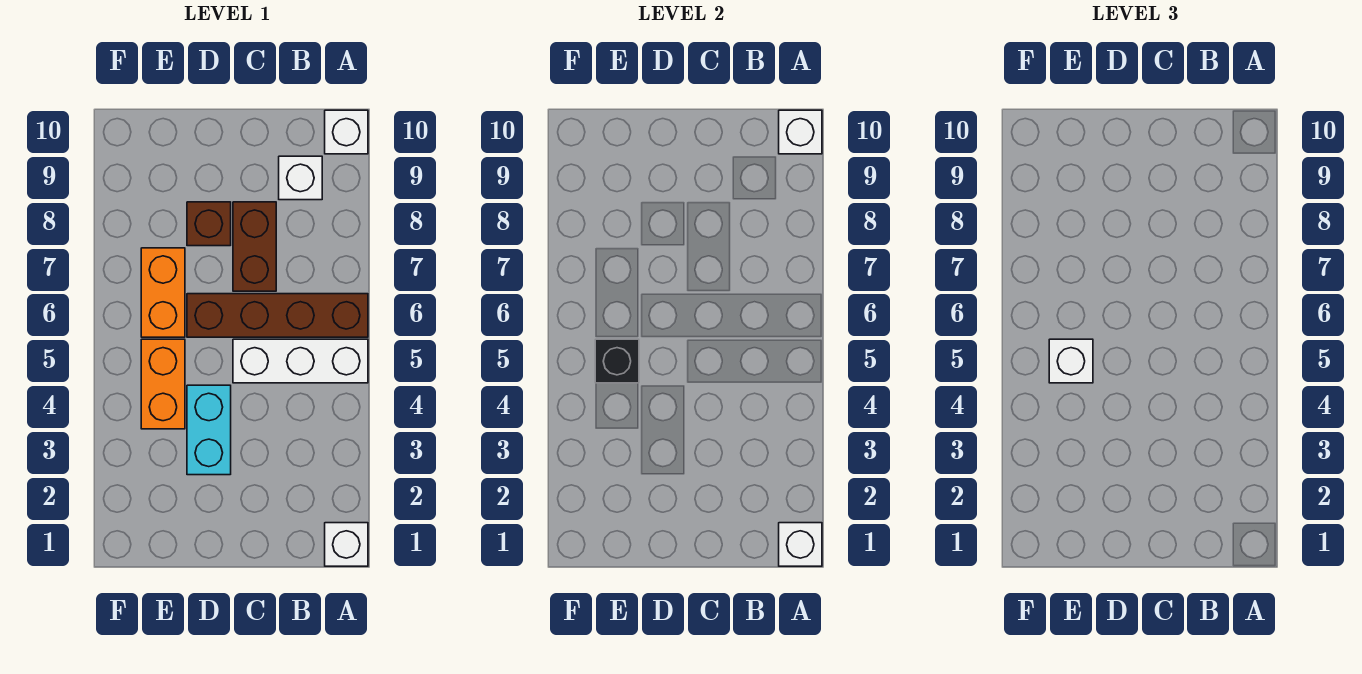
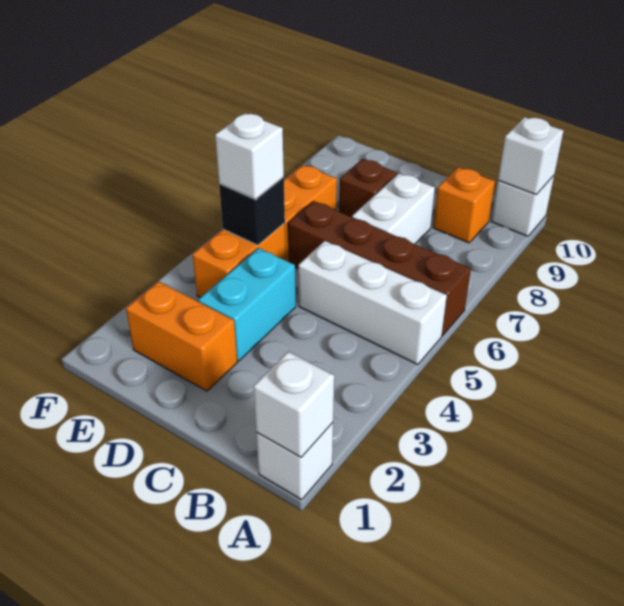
white 1x1 brick [279,156,322,200] -> orange 1x1 brick [433,167,495,243]
brown 1x2 brick [233,202,276,291] -> white 1x2 brick [352,173,435,244]
none -> orange 1x2 brick [126,281,237,391]

